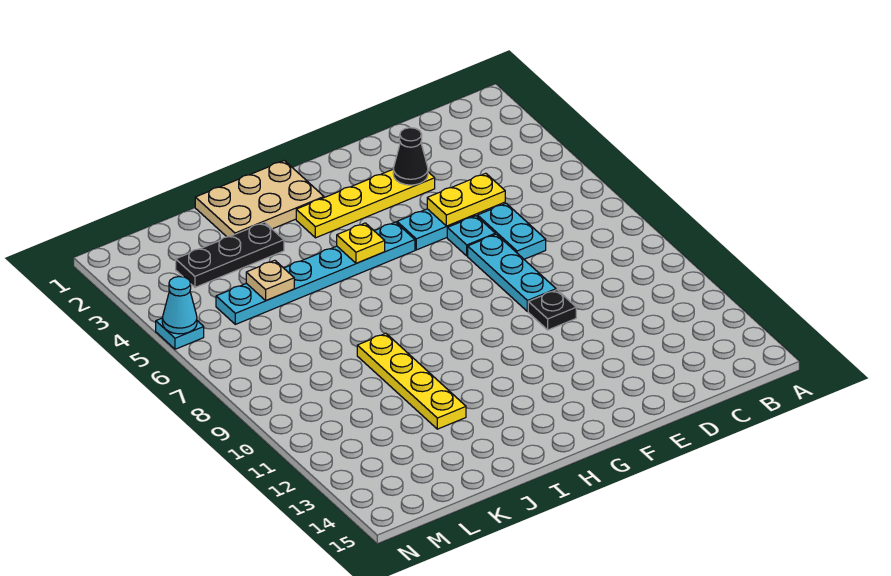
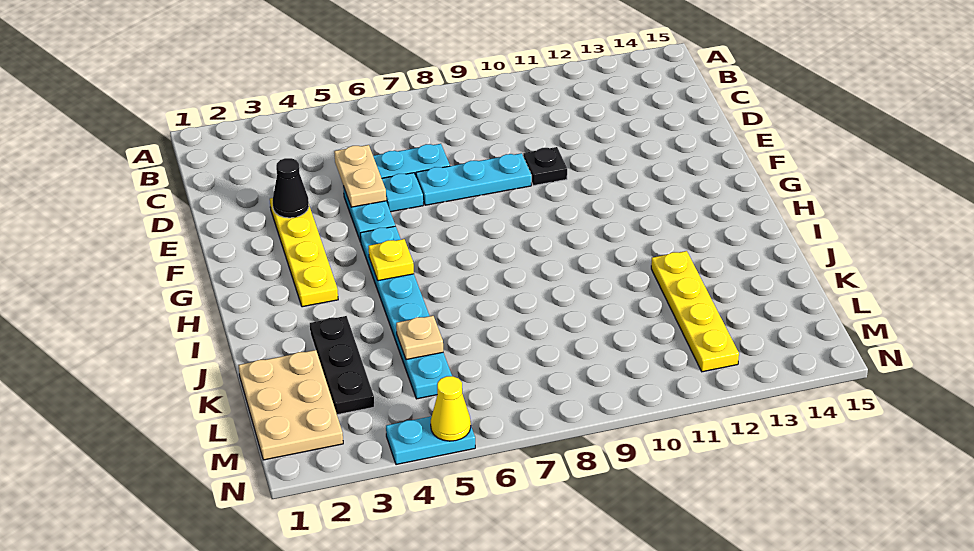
yellow 1x2 plate [427,173,505,226] -> tan 1x2 plate [334,145,386,207]
tan 2x3 plate [195,161,324,237] -> tan 2x3 plate moved to [238,350,343,460]
yellow 1x4 plate [357,333,466,429] -> yellow 1x4 plate turned to [651,251,739,372]
cyan 1x1 plate [156,318,204,349] -> cyan 1x2 plate [386,416,475,465]
cyan 1x1 cone [162,277,197,334] -> yellow 1x1 cone [431,376,471,441]

